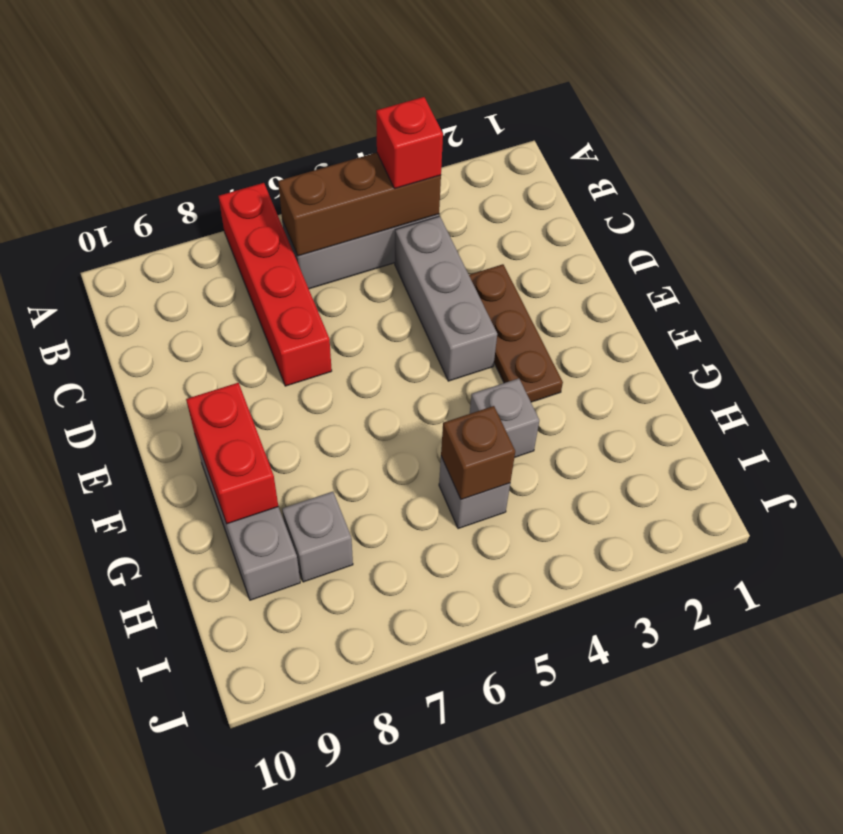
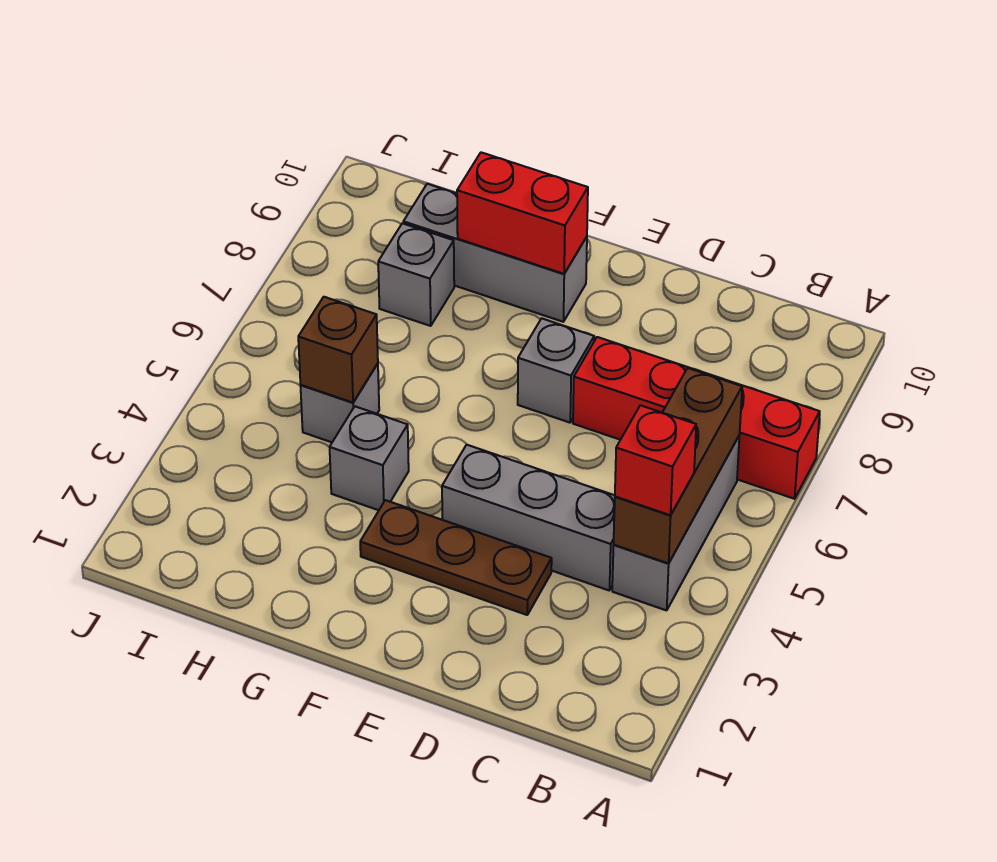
none -> grey 1x1 brick [518,318,594,423]

